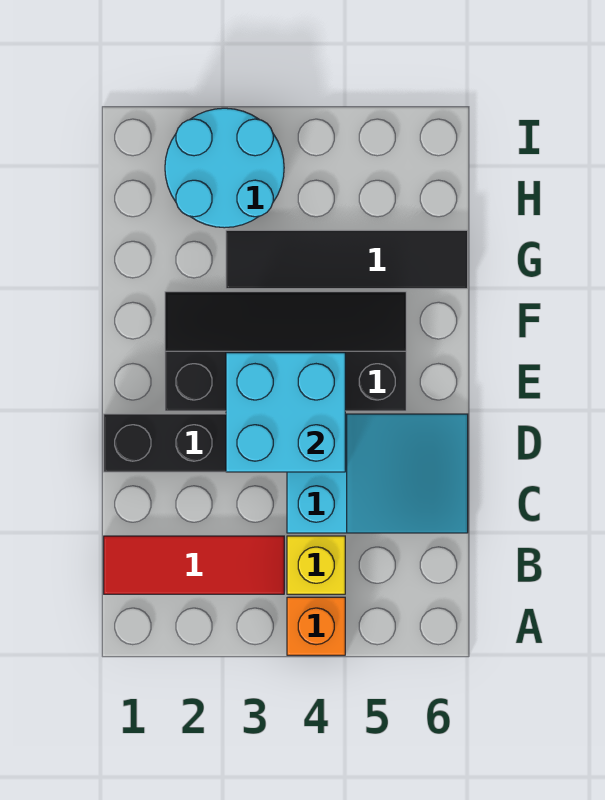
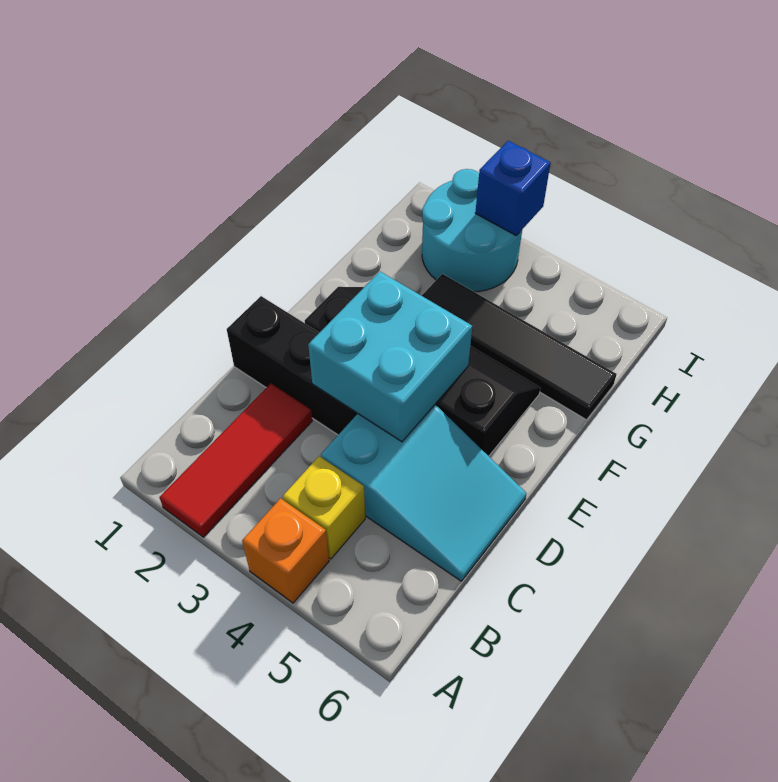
red 1x3 tile [104,536,284,594] -> red 1x3 tile turned to [160,384,312,537]
none -> blue 1x1 brick [475,141,551,236]

